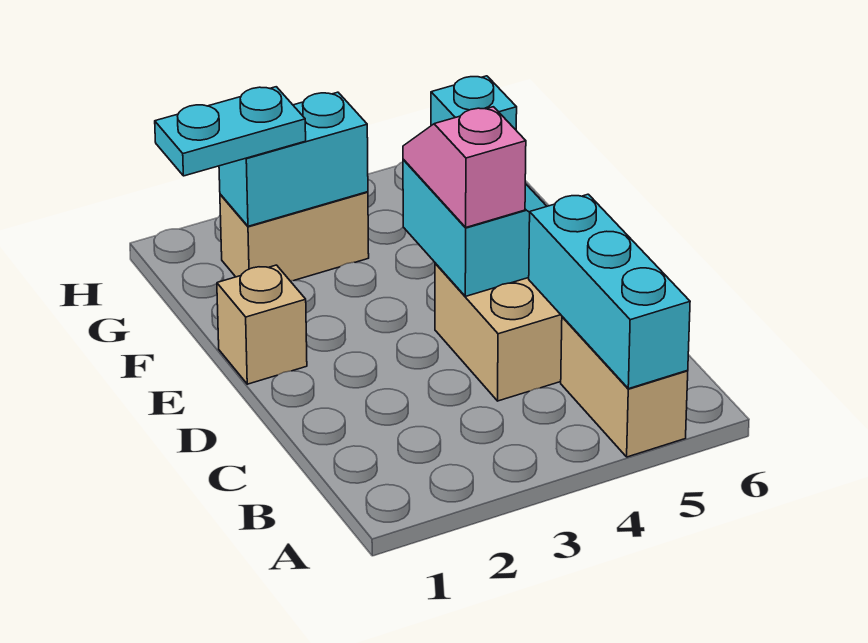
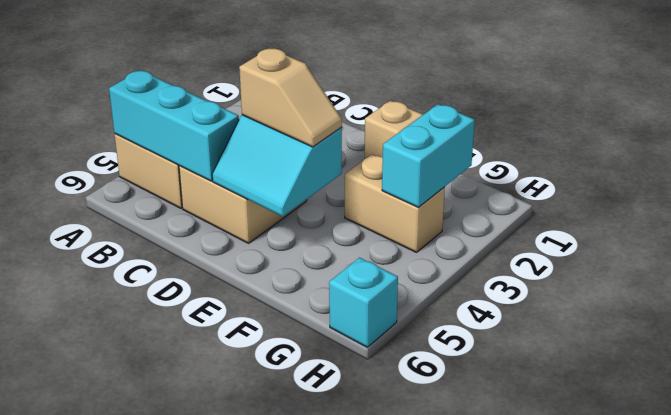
pink 1x2 slope [403,107,526,227] -> tan 1x2 slope [239,49,342,147]
cyan 1x2 plate [155,87,306,176] -> none
tan 1x2 brick [220,192,369,281] -> tan 1x2 brick turned to [345,155,445,253]

